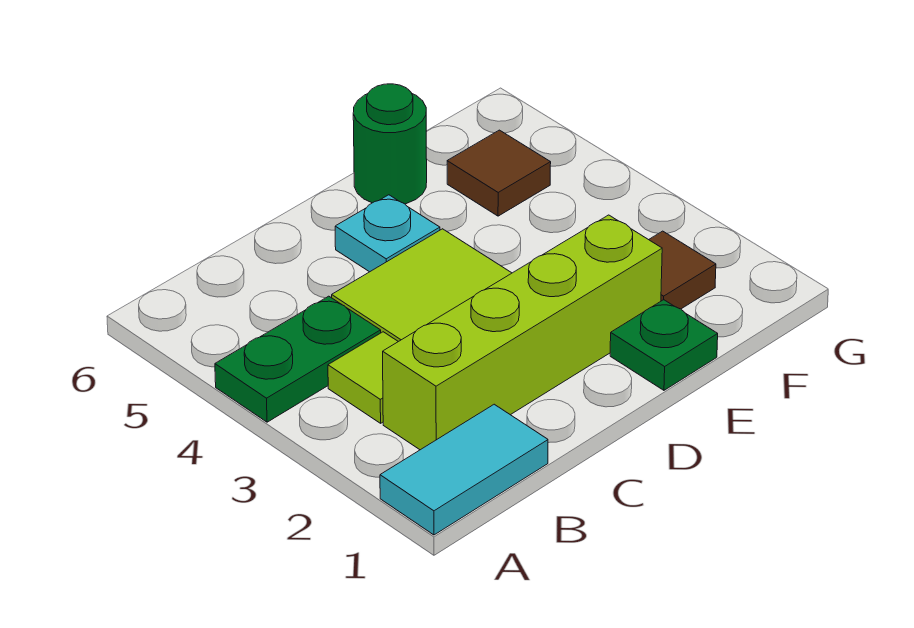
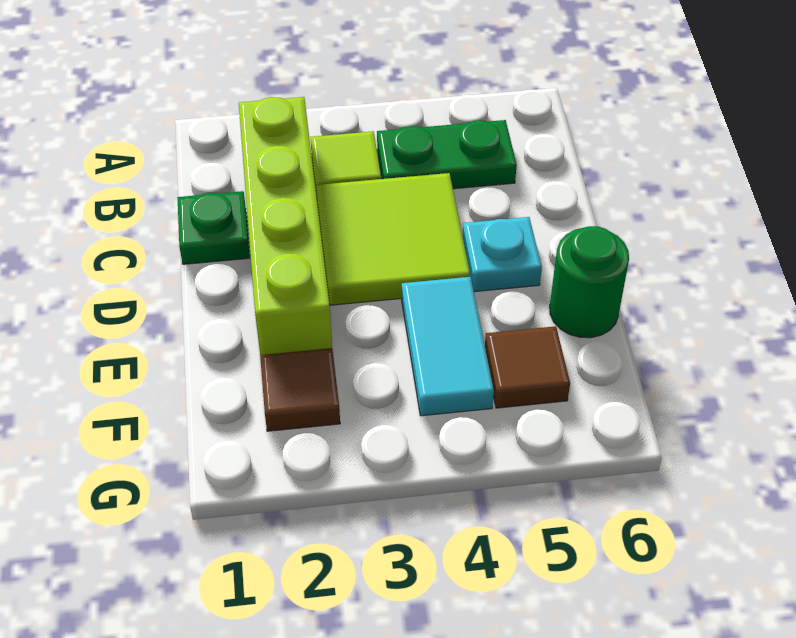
cyan 1x2 tile [380,404,548,535] -> cyan 1x2 tile moved to [402,277,494,416]
green 1x2 plate [215,296,381,422] -> green 1x2 plate turned to [377,120,517,189]
green 1x1 plate [610,300,718,390] -> green 1x1 plate moved to [177,191,250,264]

